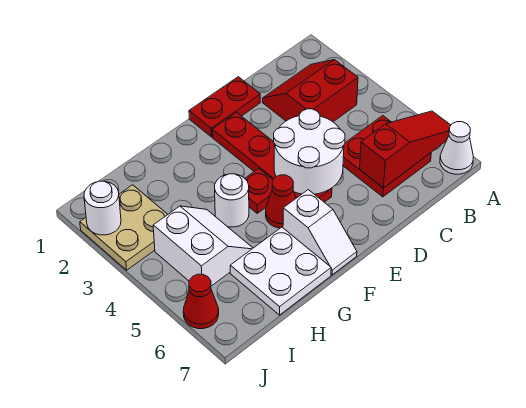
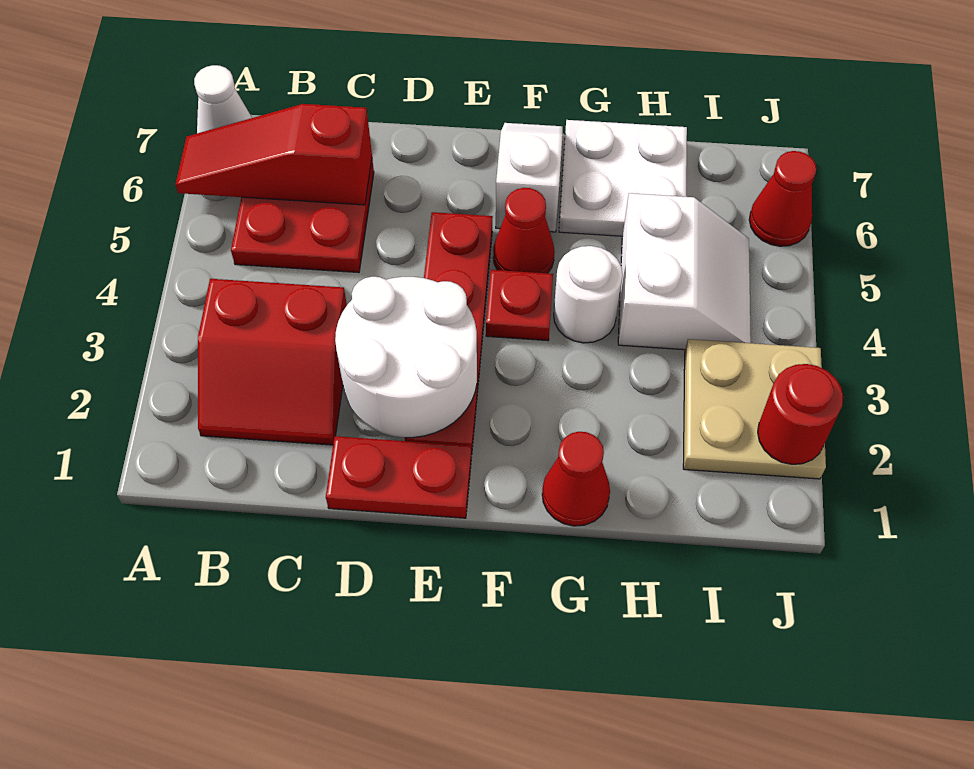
white 2x2 round brick [274,109,345,194] -> white 2x2 round brick moved to [335,277,477,438]
none -> red 1x1 cone [542,432,610,526]
white 2x2 slope [153,206,253,286] -> white 2x2 slope turned to [618,193,751,350]
white 1x1 round brick [84,181,121,235] -> red 1x1 round brick [758,364,843,464]

